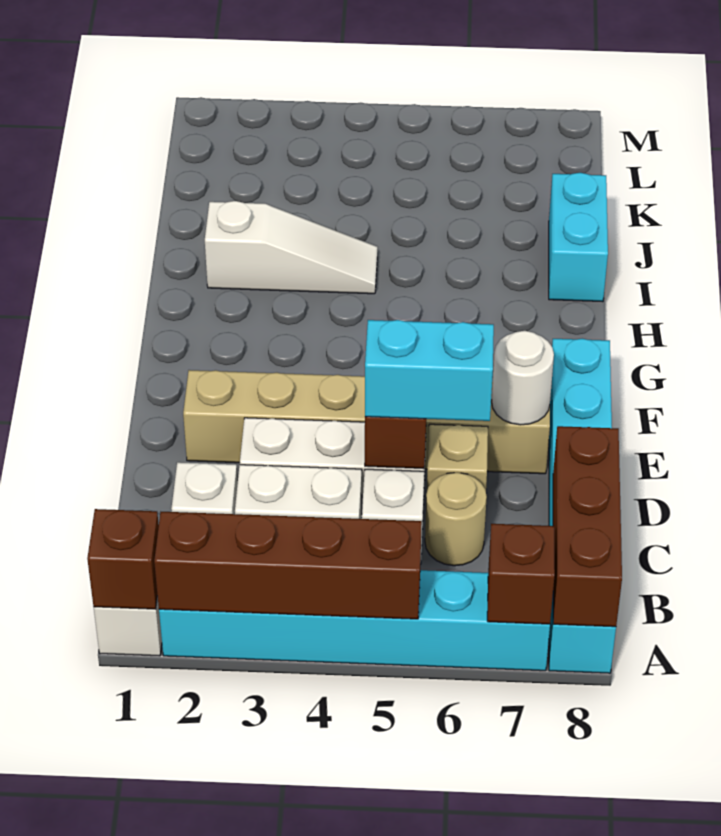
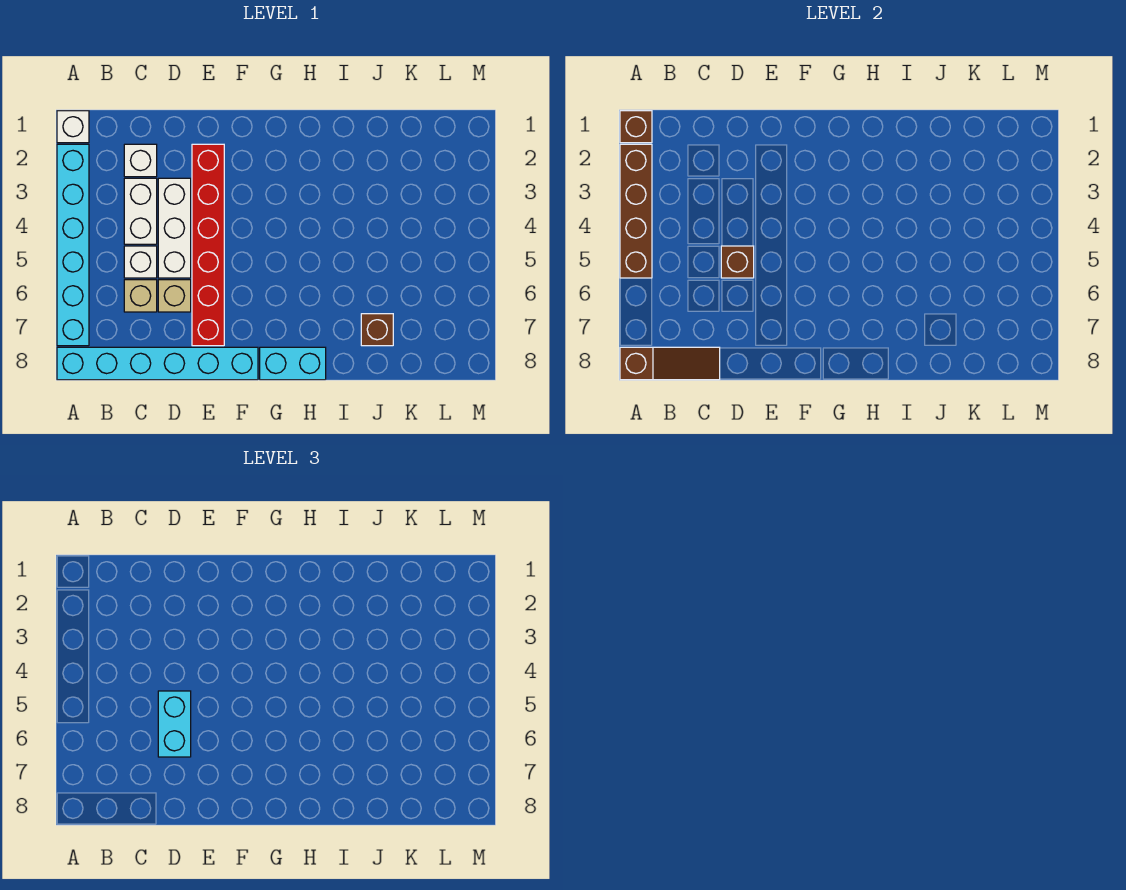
brown 1x1 brick [487,524,555,624] -> brown 1x1 brick moved to [361,314,393,346]
brown 1x3 brick [553,426,622,627] -> brown 1x3 slope [620,347,720,380]
tan 1x1 round brick [425,472,487,566] -> tan 1x1 brick [124,280,157,312]
tan 1x6 brick [183,370,550,474] -> red 1x6 brick [192,144,224,346]
white 1x1 round brick [492,331,554,425] -> none
white 1x3 slope [205,201,378,294] -> none
cyan 1x2 brick [549,173,608,302] -> cyan 1x2 brick moved to [260,347,326,380]

